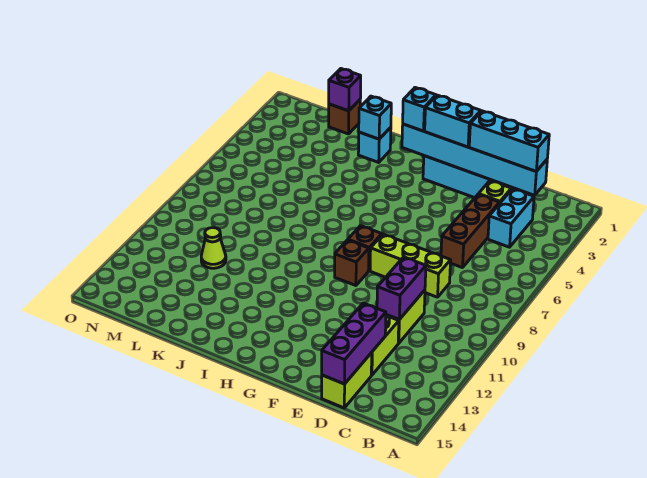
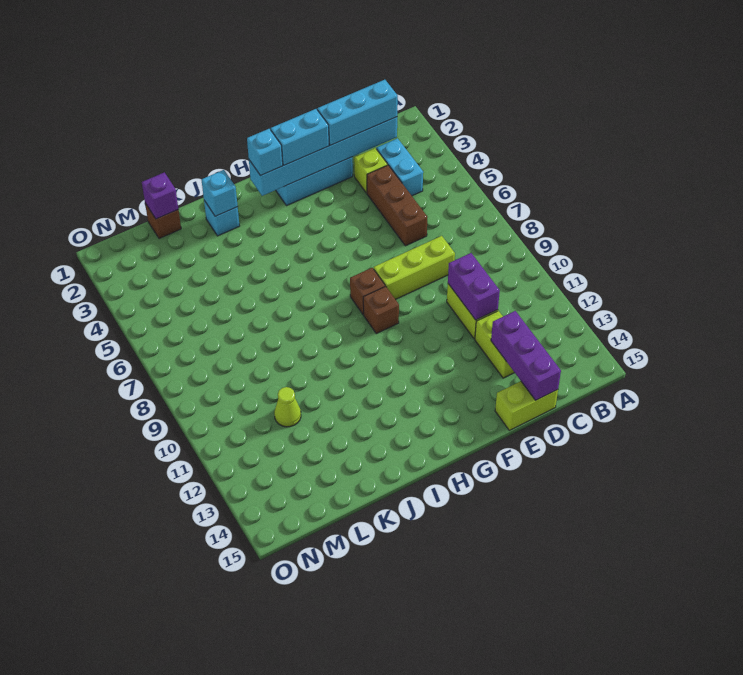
lime 1x2 brick [322,353,372,408] -> lime 1x2 brick turned to [495,381,558,430]

